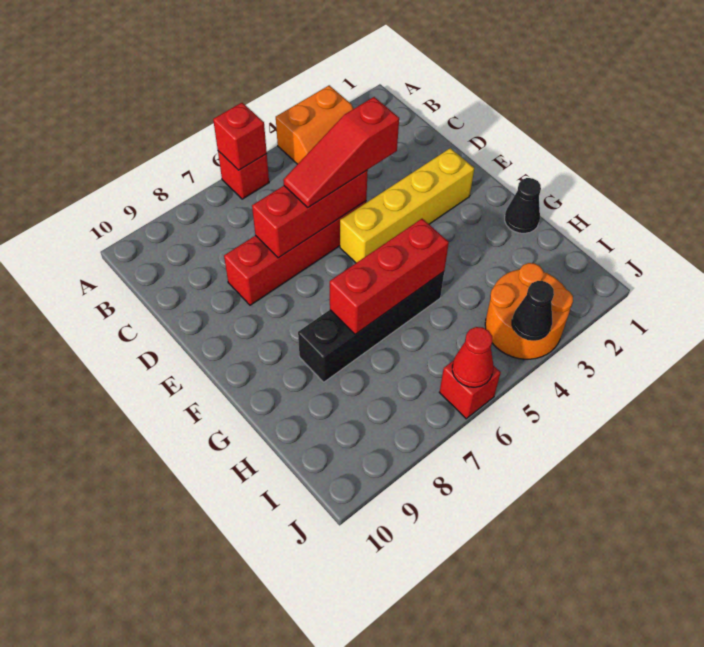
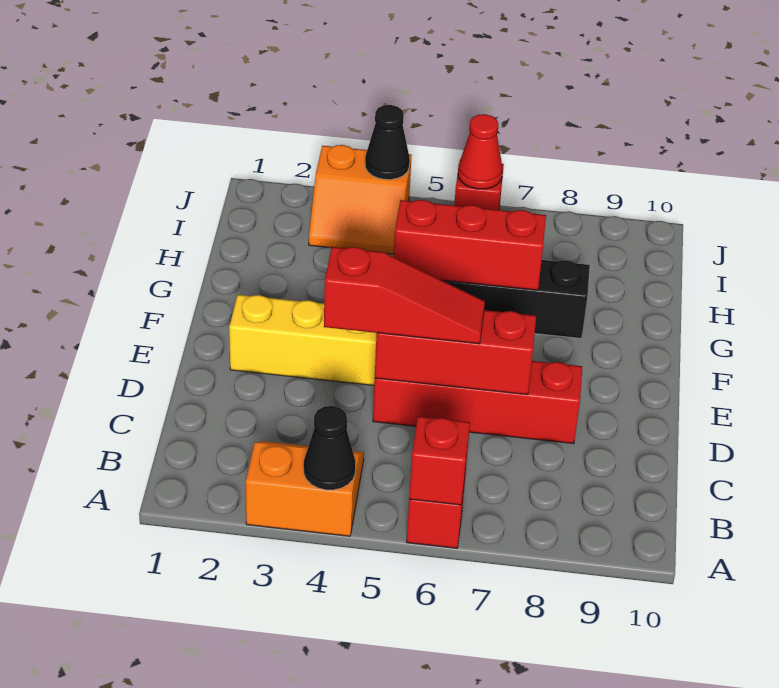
black 1x1 cone [505,178,541,233] -> black 1x1 cone moved to [304,406,355,490]
orange 2x2 round brick [485,263,573,359] -> orange 2x2 slope [309,145,412,254]

